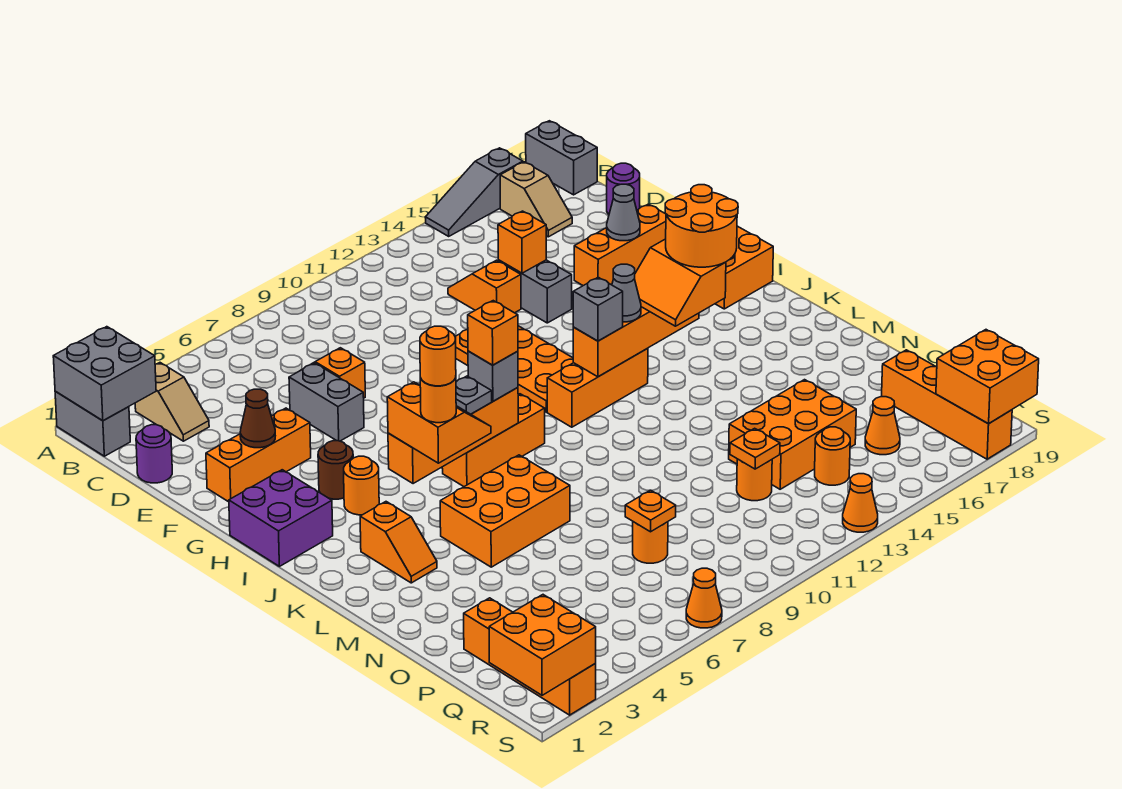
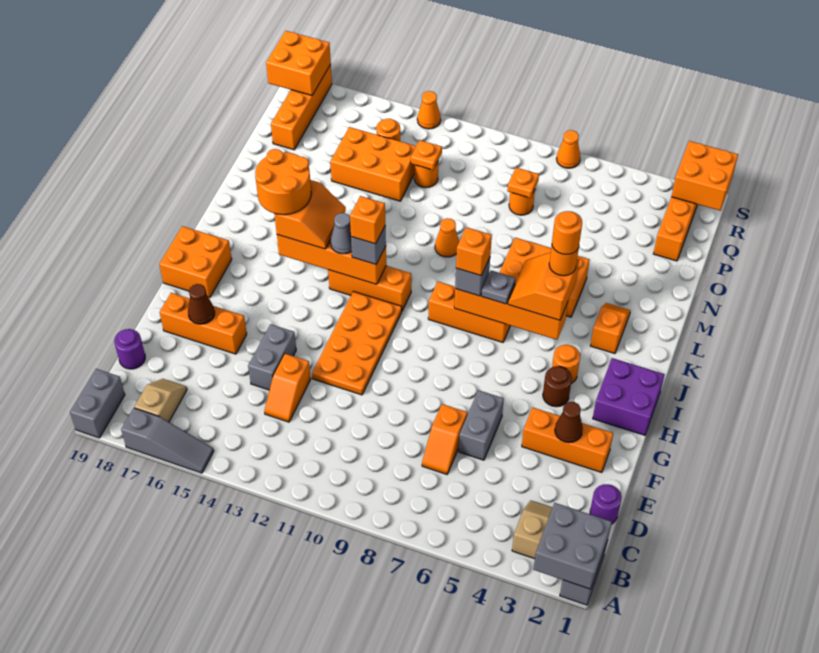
orange 1x1 brick [498,211,546,273] -> orange 1x1 brick moved to [350,196,385,244]
grey 1x1 cone [606,184,640,241] -> brown 1x1 cone [188,284,215,324]
orange 1x1 cone [865,397,900,455] -> orange 1x1 cone moved to [435,218,459,257]

